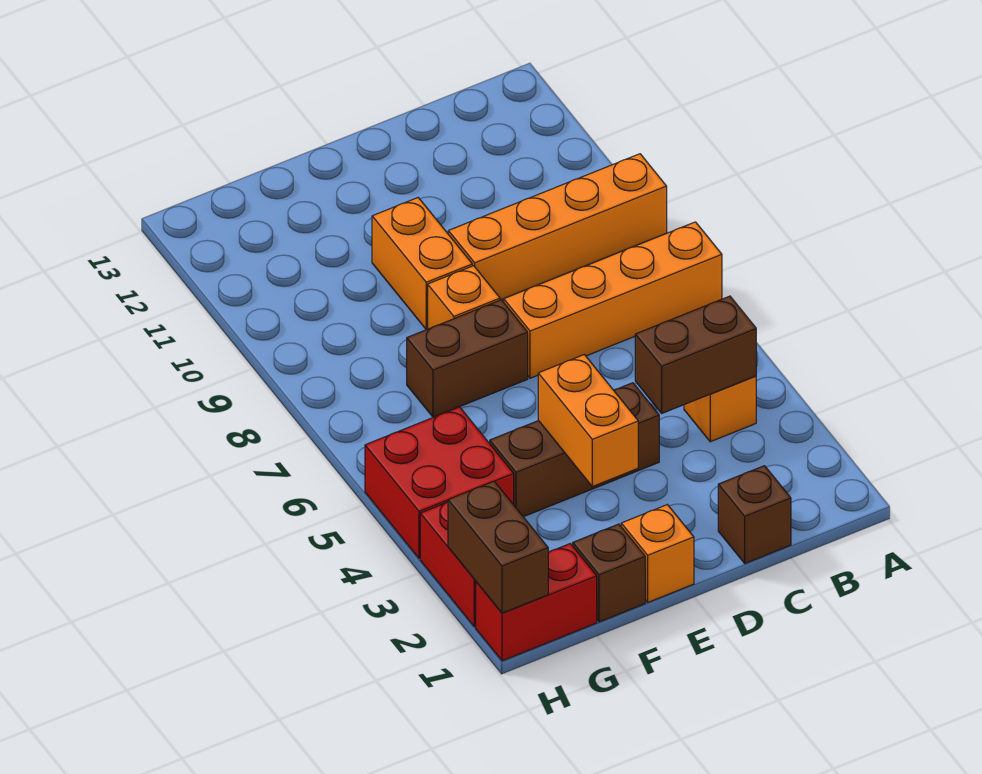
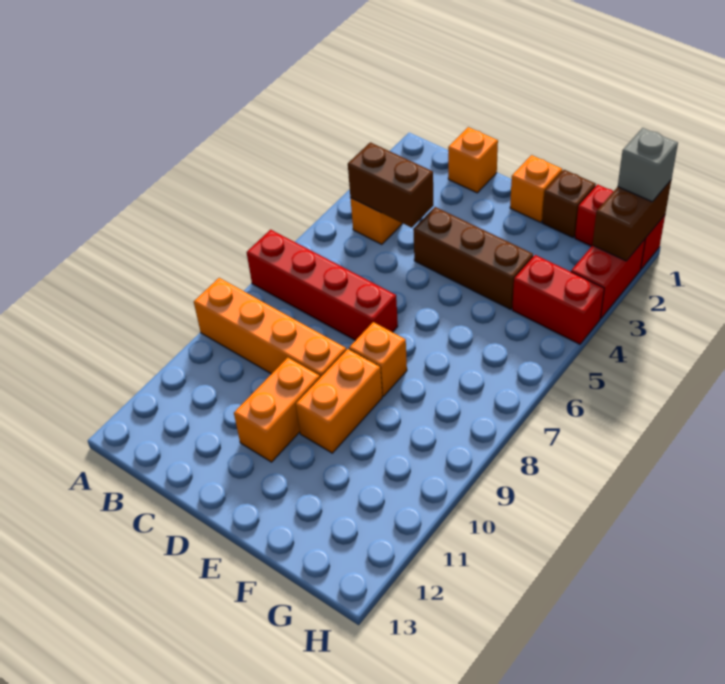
orange 1x4 brick [504,222,722,378] -> red 1x4 brick [247,230,398,341]
brown 1x1 brick [718,466,791,563] -> orange 1x1 brick [448,127,498,193]
orange 1x2 brick [538,355,638,487] -> orange 1x2 brick moved to [234,358,320,462]
brown 1x2 brick [407,300,528,417] -> none
red 2x2 brick [365,407,514,558] -> red 1x2 brick [512,255,604,344]
none -> grey 1x1 brick [618,128,678,201]

